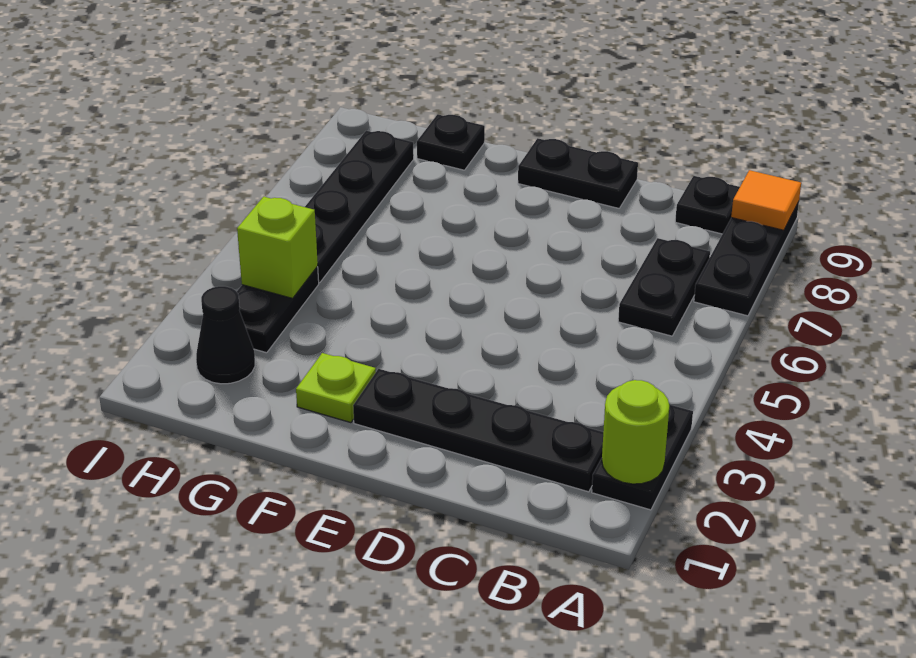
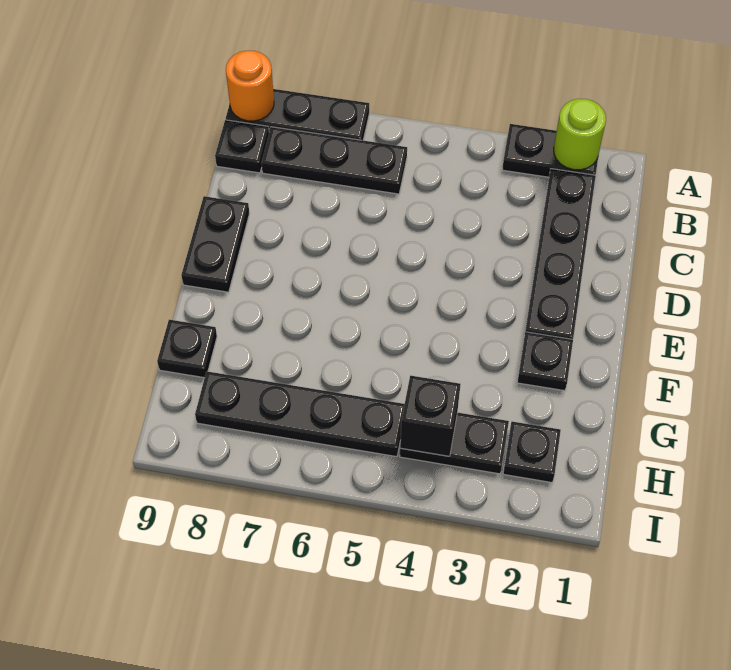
orange 1x1 tile [731,170,801,230] -> orange 1x1 round brick [226,51,274,121]
black 1x2 plate [618,238,710,336] -> black 1x3 plate [261,127,407,194]
lime 1x1 plate [296,353,376,423] -> black 1x1 plate [517,332,573,391]
black 1x1 cone [196,286,255,384] -> black 1x1 plate [503,422,561,483]
lime 1x1 brick [237,197,318,298] -> black 1x1 brick [400,376,461,456]

